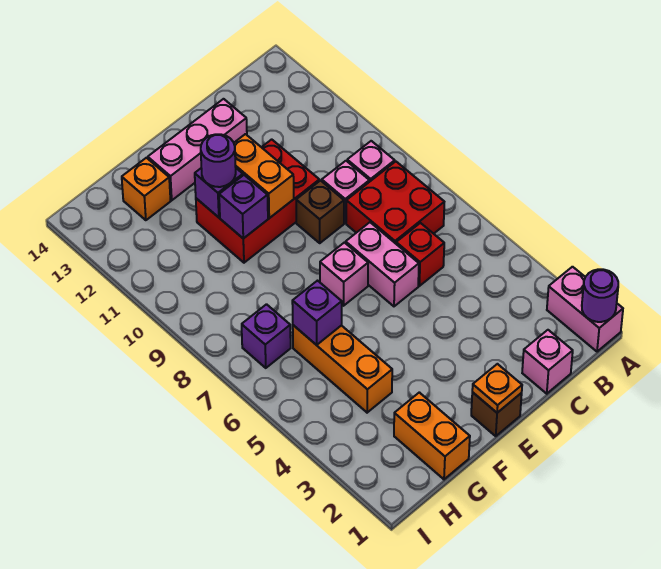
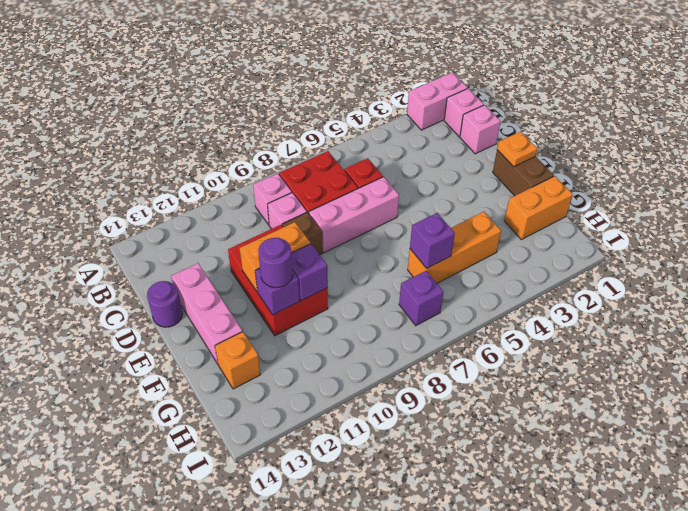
purple 1x1 round brick [582,269,618,322] -> purple 1x1 round brick moved to [147,281,183,327]
pink 1x2 brick [346,222,419,306] -> pink 1x3 brick [309,177,399,253]
brown 1x1 brick [471,392,522,436] -> brown 1x2 brick [493,150,554,196]
pink 1x1 brick [320,243,368,306] -> pink 1x1 brick moved to [444,88,484,137]

